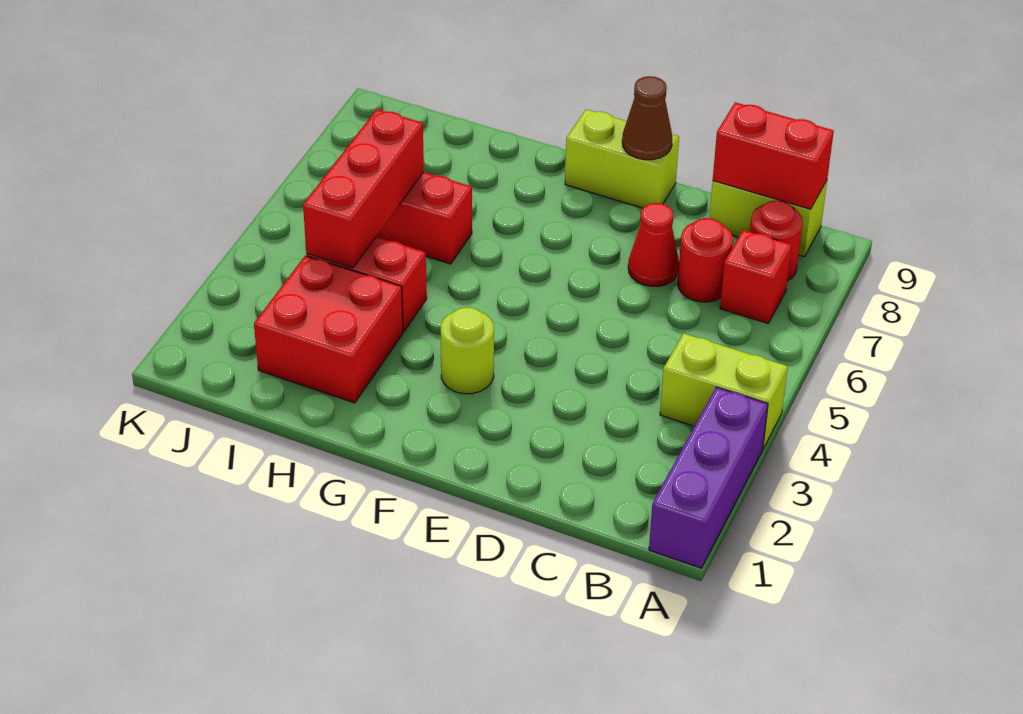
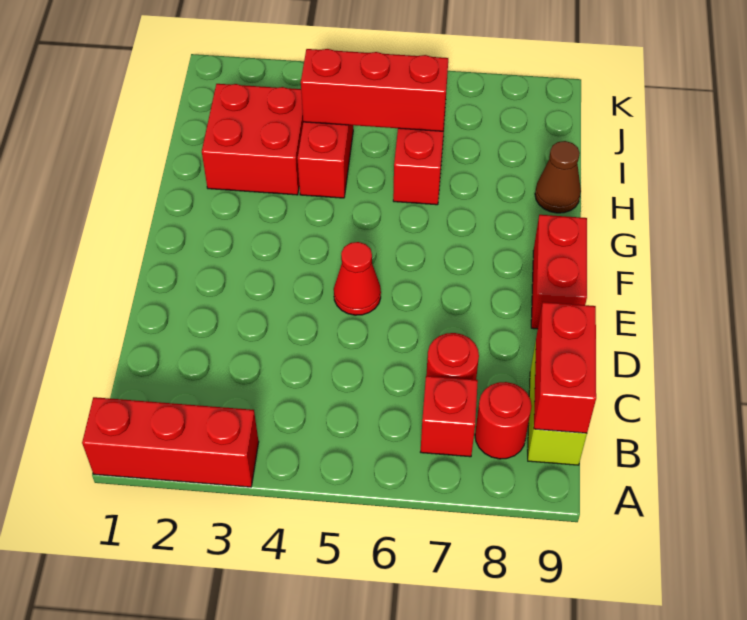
purple 1x3 brick [649,387,768,568] -> red 1x3 brick [82,397,259,487]
lime 1x2 brick [660,333,788,448] -> none
red 1x1 cone [628,203,679,286] -> red 1x1 cone moved to [334,242,381,315]
lime 1x2 brick [565,109,679,208] -> red 1x2 brick [531,215,587,329]
brown 1x1 cone [622,76,672,160] -> brown 1x1 cone moved to [535,141,581,213]
lime 1x1 round brick [441,308,494,394] -> none

